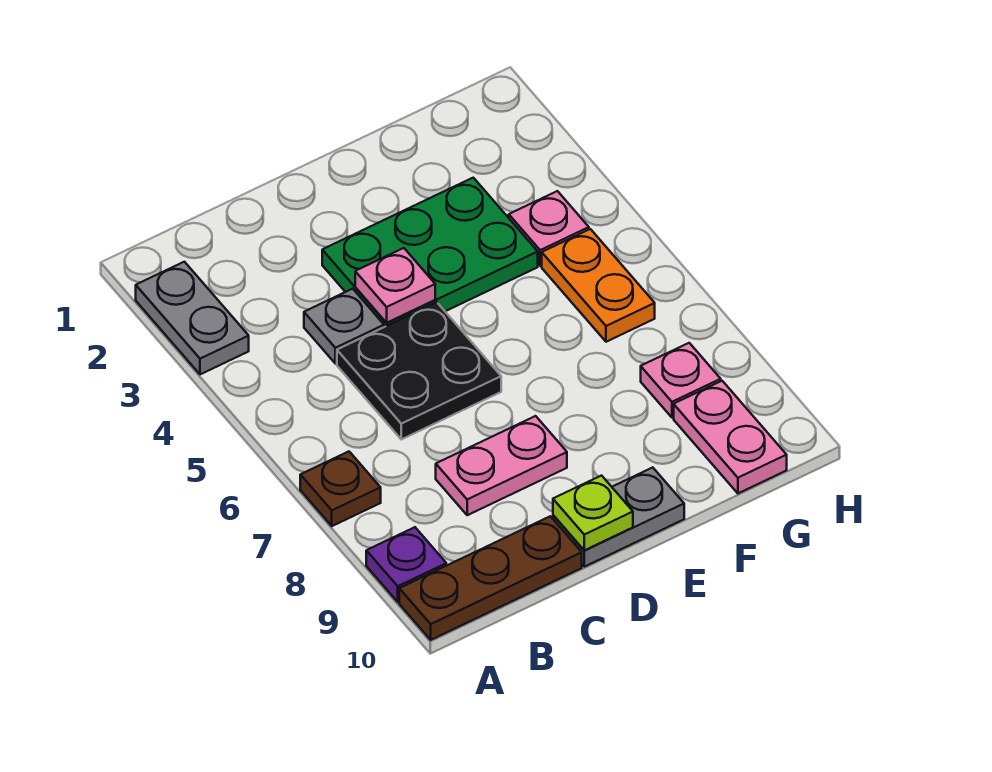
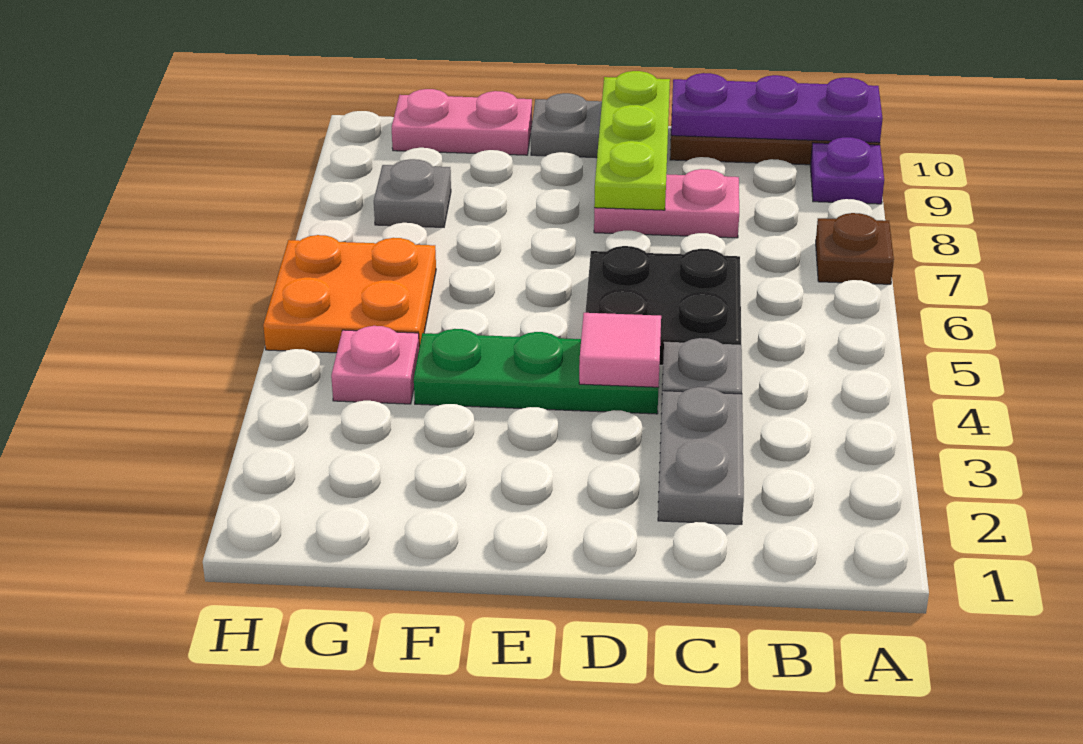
grey 1x2 plate [136,262,249,374] -> grey 1x2 plate moved to [658,387,744,524]
none -> purple 1x3 plate [671,73,883,143]
green 2x3 plate [322,178,538,327] -> green 1x3 plate [414,329,659,414]
pink 1x1 plate [355,248,435,323] -> pink 1x1 tile [579,313,661,387]
lime 1x1 plate [553,476,633,550] -> lime 1x3 plate [594,71,670,210]
orange 1x2 plate [542,229,655,342] -> orange 2x2 plate [263,235,436,353]
pink 1x1 plate [641,343,721,418] -> grey 1x1 plate [374,159,451,227]
pink 1x2 plate [674,381,787,493] -> pink 1x2 plate turned to [392,89,532,155]

